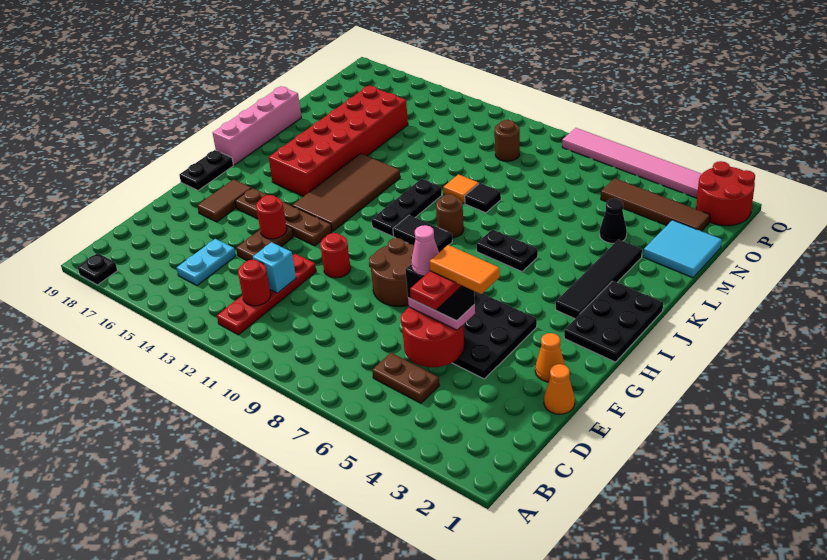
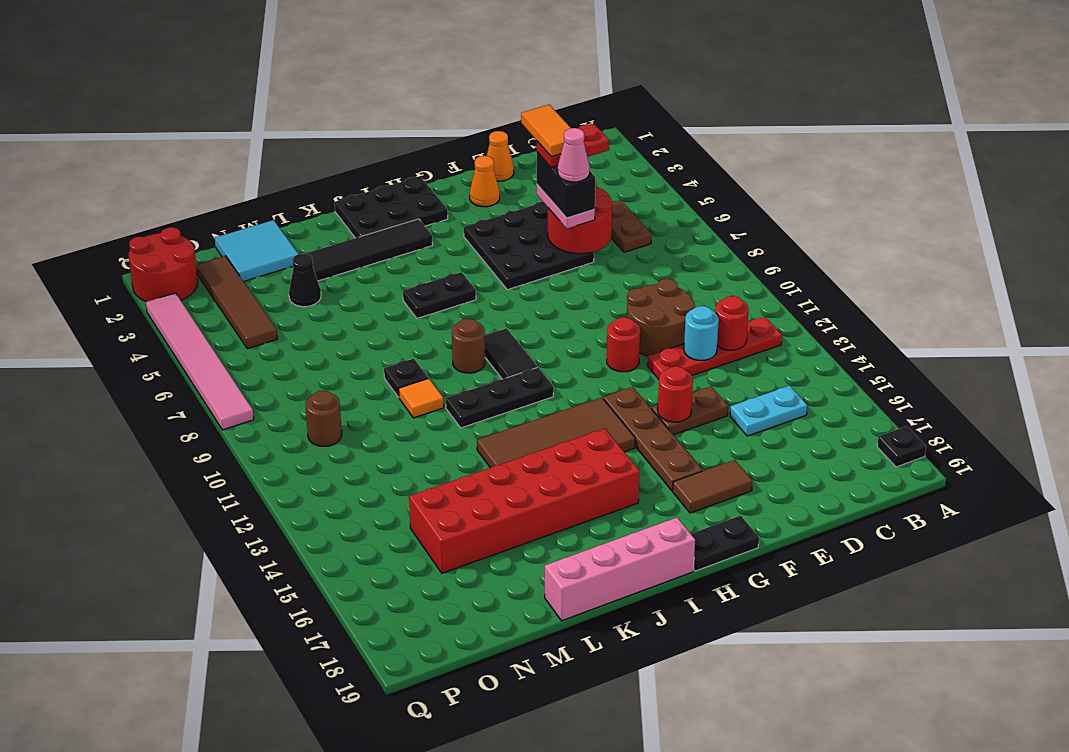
cyan 1x1 brick [253,242,296,293] -> cyan 1x1 round brick [684,306,719,360]
brown 2x2 round brick [369,238,414,306] -> brown 2x2 round brick moved to [627,279,695,356]
black 1x2 plate [477,230,538,272] -> black 1x2 plate turned to [403,272,476,318]
black 1x1 tile [465,183,501,213] -> black 1x1 plate [384,359,428,397]

